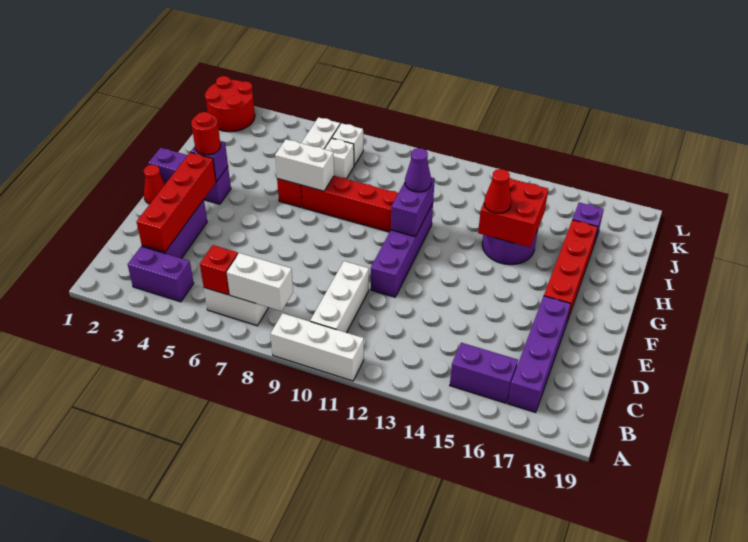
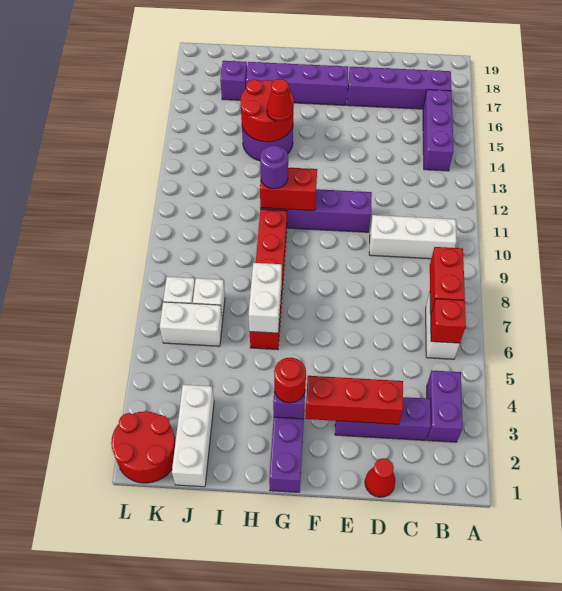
white 1x3 brick [270,313,364,381] -> white 1x3 brick moved to [172,385,214,487]
white 1x2 brick [226,253,293,311] -> red 1x2 brick [430,247,465,314]
purple 1x2 brick [450,343,518,403] -> purple 1x3 brick [423,90,454,171]
red 1x4 brick [137,152,216,252] -> red 1x3 brick [305,376,403,424]
red 1x1 cone [144,165,165,204] -> red 1x1 cone moved to [365,458,396,497]
red 1x4 brick [544,220,598,322] -> purple 1x4 brick [246,62,348,105]
purple 1x2 brick [391,177,435,236] -> red 1x2 brick [260,168,317,211]
purple 1x1 cone [405,148,431,192] -> purple 1x1 round brick [260,145,288,189]
red 2x2 brick [478,178,548,247] -> red 2x2 round brick [241,79,294,142]

